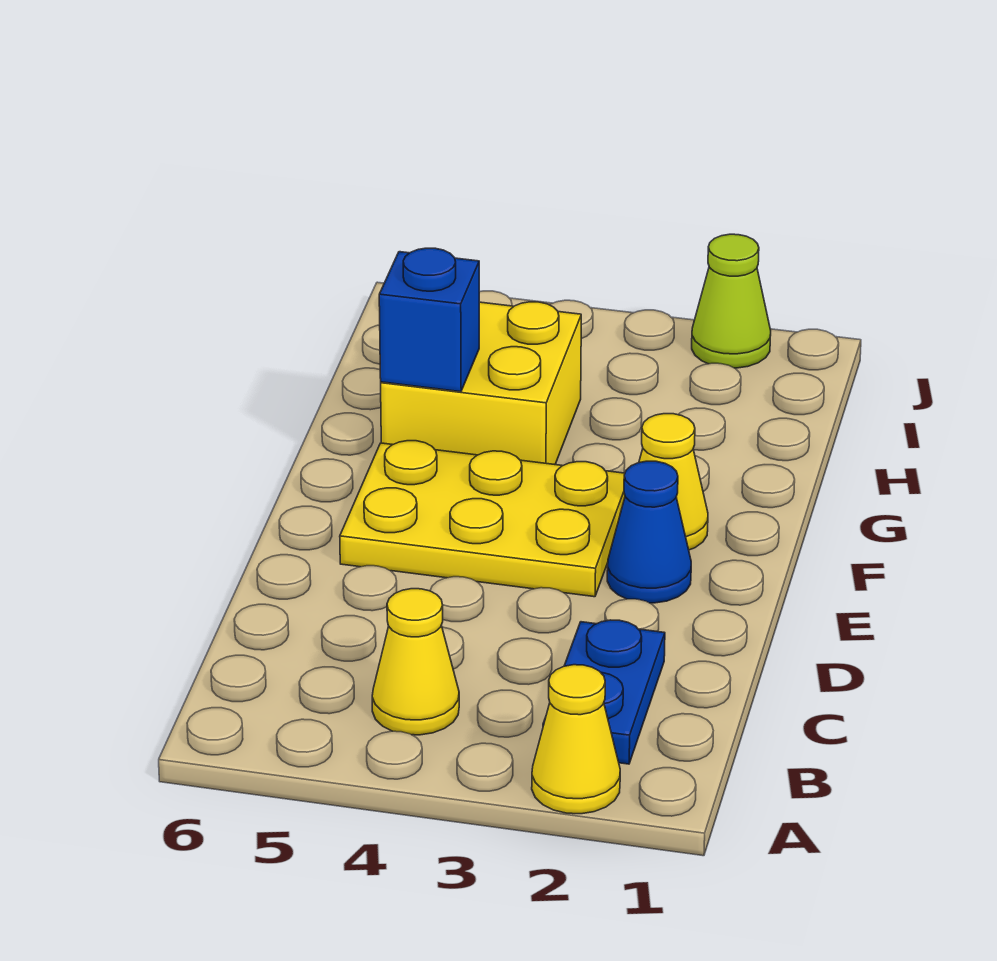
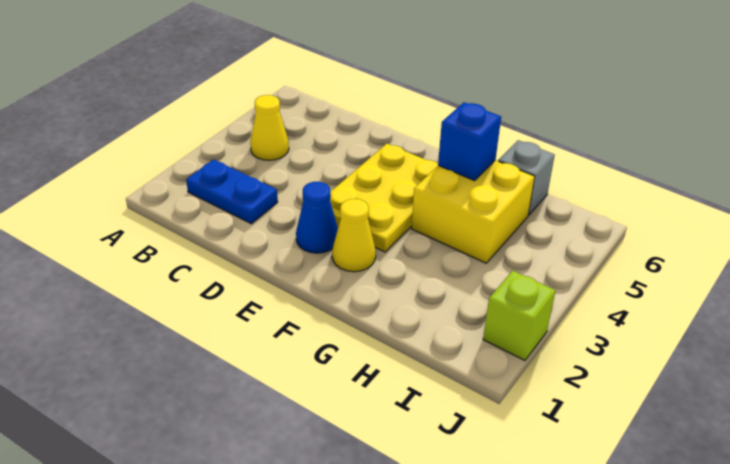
yellow 1x1 cone [532,665,620,814] -> none
none -> grey 1x1 brick [498,140,555,215]
lime 1x1 cone [692,234,771,368] -> lime 1x1 brick [483,271,555,360]

